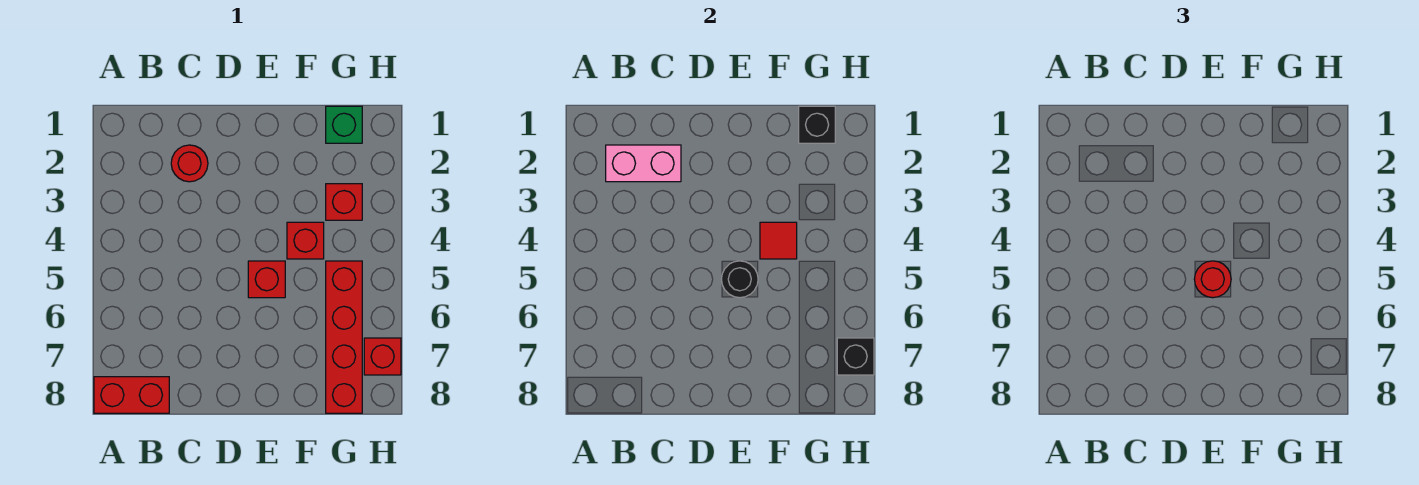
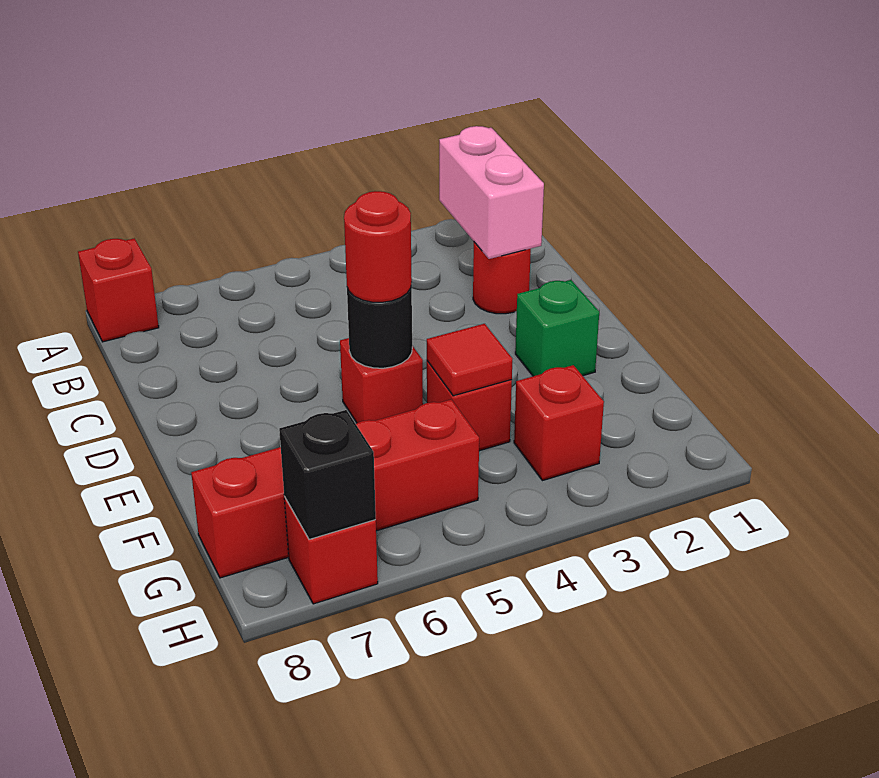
red 1x2 brick [94,377,169,413] -> red 1x1 brick [78,238,159,342]
green 1x1 brick [326,106,362,143] -> green 1x1 brick moved to [515,280,599,376]
black 1x1 brick [799,106,835,143] -> none

